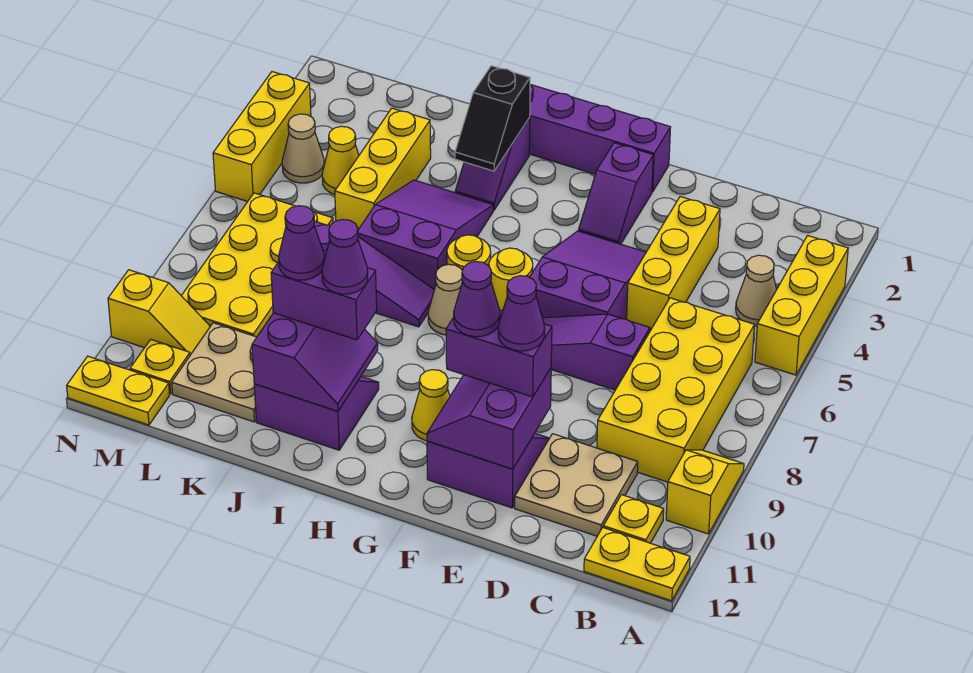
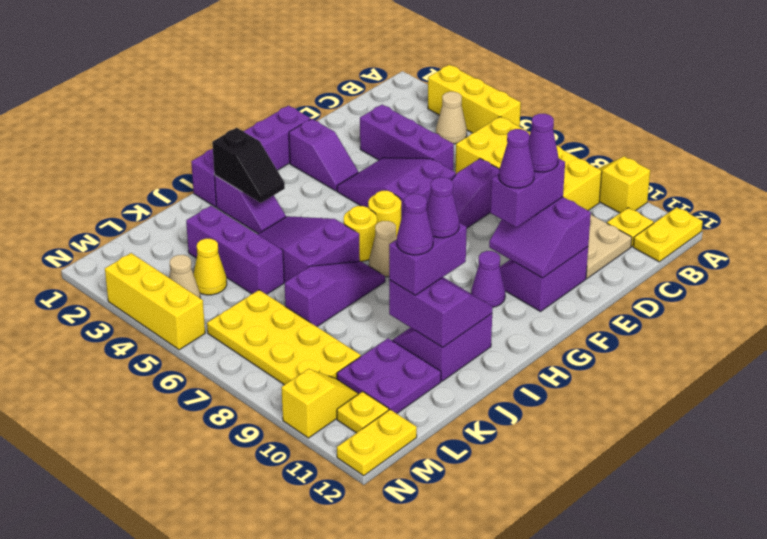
yellow 1x3 brick [627,197,720,329] -> purple 1x3 brick [360,105,454,170]
yellow 1x1 cone [412,370,450,441] -> purple 1x1 cone [471,251,505,307]
yellow 1x3 brick [335,108,431,230] -> purple 1x3 brick [186,206,285,294]
tan 2x2 plate [172,323,257,422] -> purple 2x2 plate [337,338,441,413]

